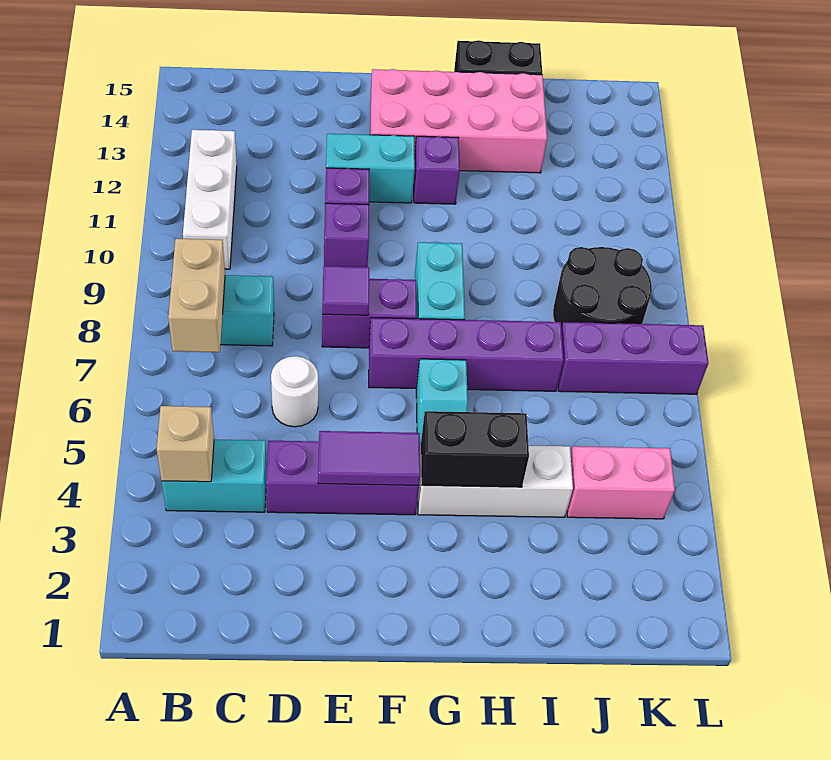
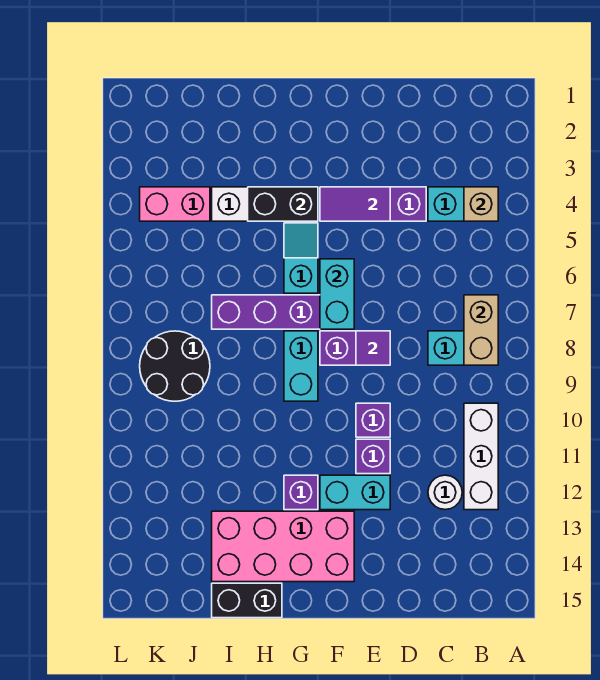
white 1x1 round brick [271,356,318,427] -> white 1x1 round brick moved to [428,475,462,510]
none -> cyan 1x2 brick [320,259,354,329]
purple 1x3 brick [558,322,708,394] -> none

